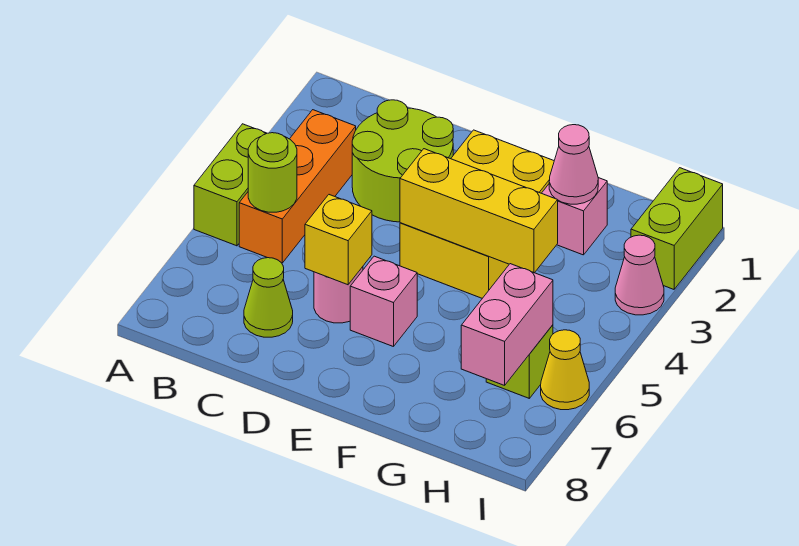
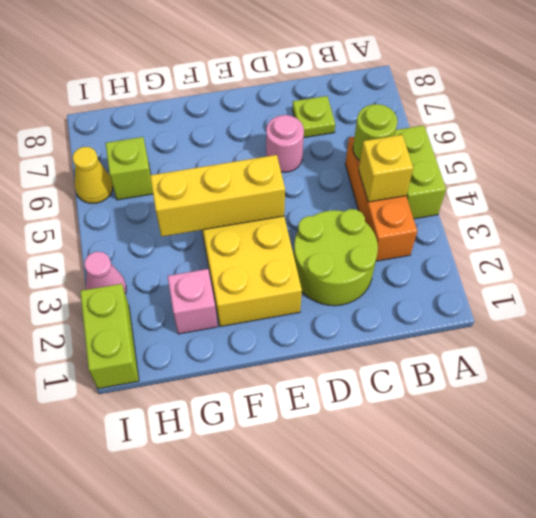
lime 1x1 cone [244,258,293,337] -> lime 1x1 plate [292,96,335,138]
yellow 1x1 brick [305,195,372,285] -> yellow 1x1 brick moved to [359,135,413,202]
pink 1x1 brick [350,256,417,347] -> none
pink 1x1 cone [549,125,598,204] -> none
pink 1x2 brick [461,264,553,385] -> none

